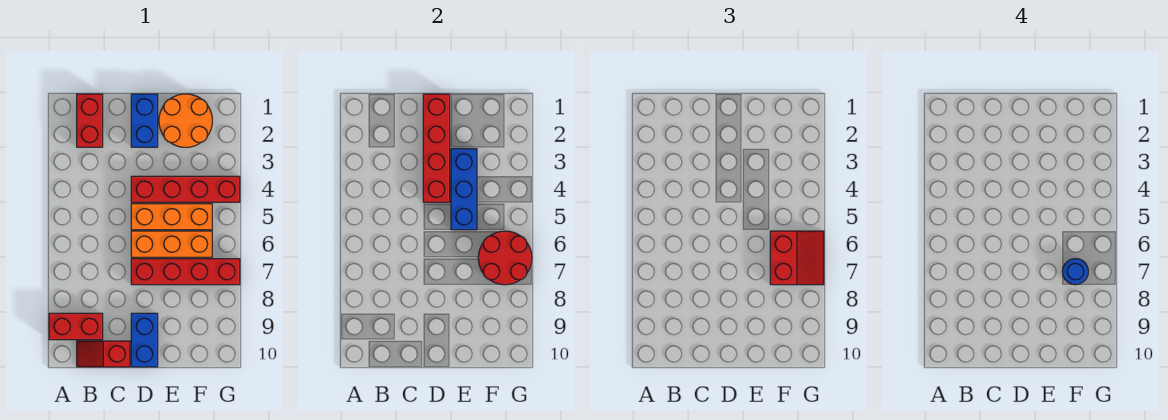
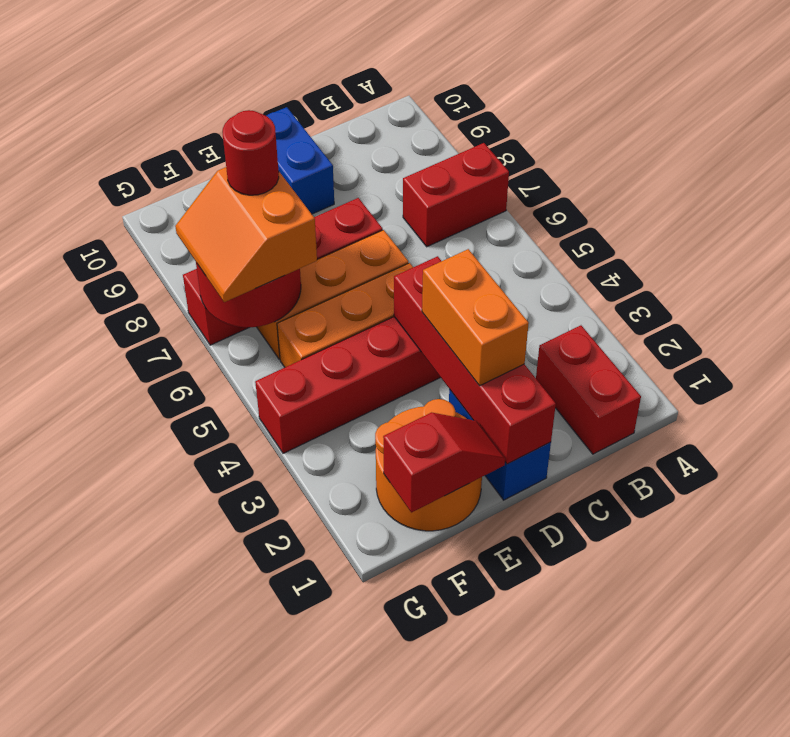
red 1x2 brick [49,313,103,340] -> red 1x2 brick moved to [403,143,509,247]
red 1x2 slope [77,341,130,367] -> red 1x2 slope moved to [383,412,505,513]
none -> orange 1x2 brick [422,249,529,386]
blue 1x3 brick [451,149,477,230] -> none
red 2x2 slope [770,231,824,285] -> orange 2x2 slope [175,167,317,302]
blue 1x1 round brick [1062,259,1088,285] -> red 1x1 round brick [223,110,279,195]

